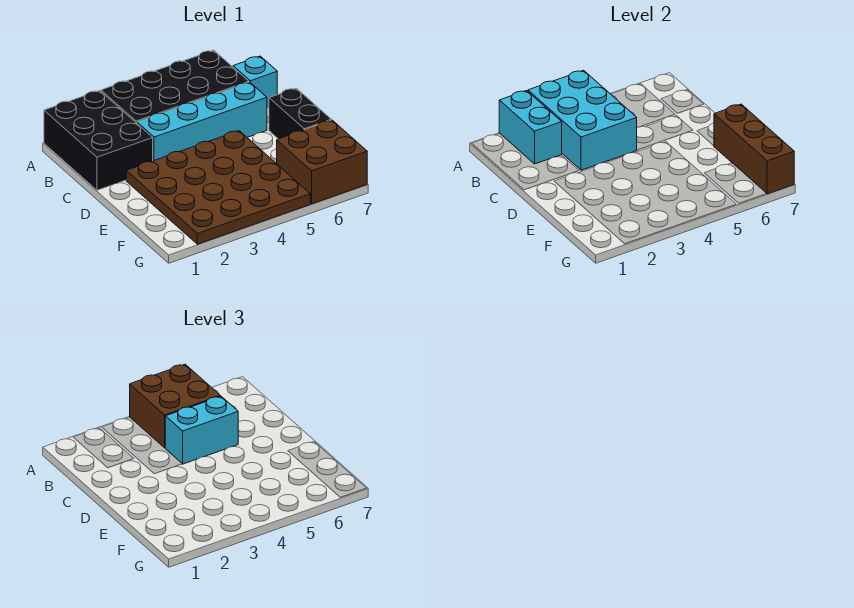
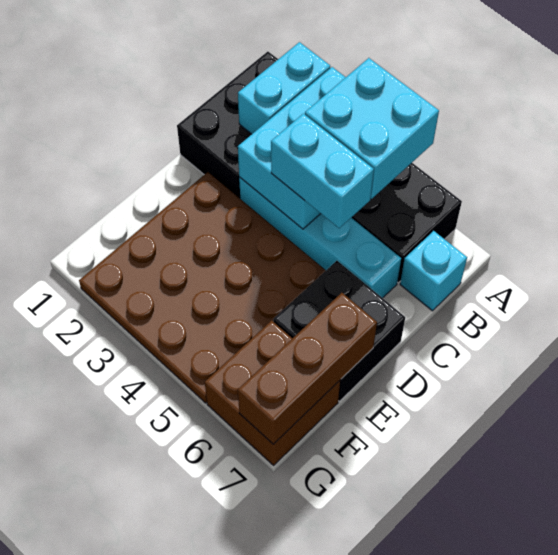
brown 2x2 brick [130,364,220,448] -> cyan 2x2 brick [305,58,439,199]
black 1x2 brick [269,88,331,139] -> black 2x2 brick [273,261,405,401]

